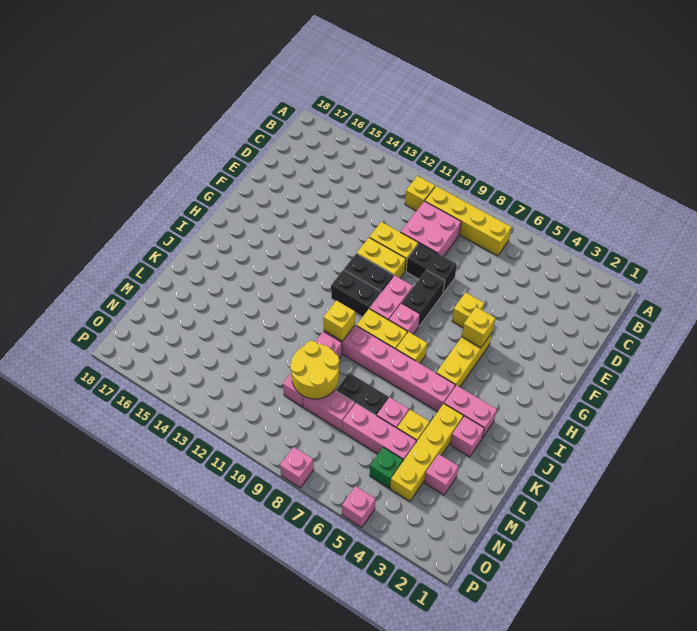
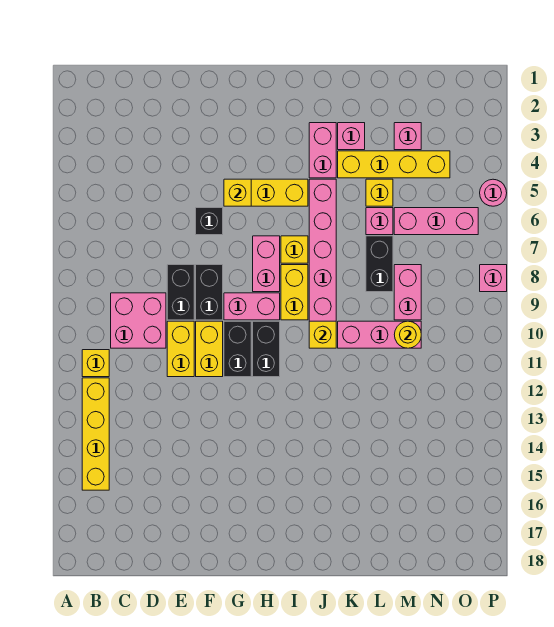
yellow 1x4 brick [425,186,511,256] -> yellow 1x4 brick moved to [82,378,109,490]
yellow 1x1 brick [452,292,484,328] -> black 1x1 brick [196,208,223,235]
black 1x2 brick [402,270,445,326] -> black 1x2 brick turned to [196,265,223,320]
pink 1x1 brick [389,303,420,334] -> pink 1x2 brick [253,236,280,292]
yellow 2x2 round brick [290,341,339,399] -> yellow 1x1 round brick [394,321,421,348]
pink 1x3 brick [343,403,416,461] -> pink 1x3 brick turned to [394,208,478,235]
green 1x1 brick [370,447,403,488] -> none
pink 1x1 brick [342,486,375,528] -> pink 1x1 round brick [480,179,507,206]

